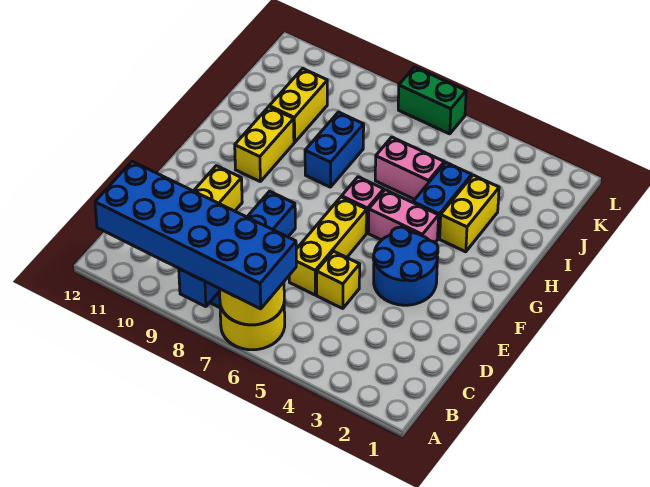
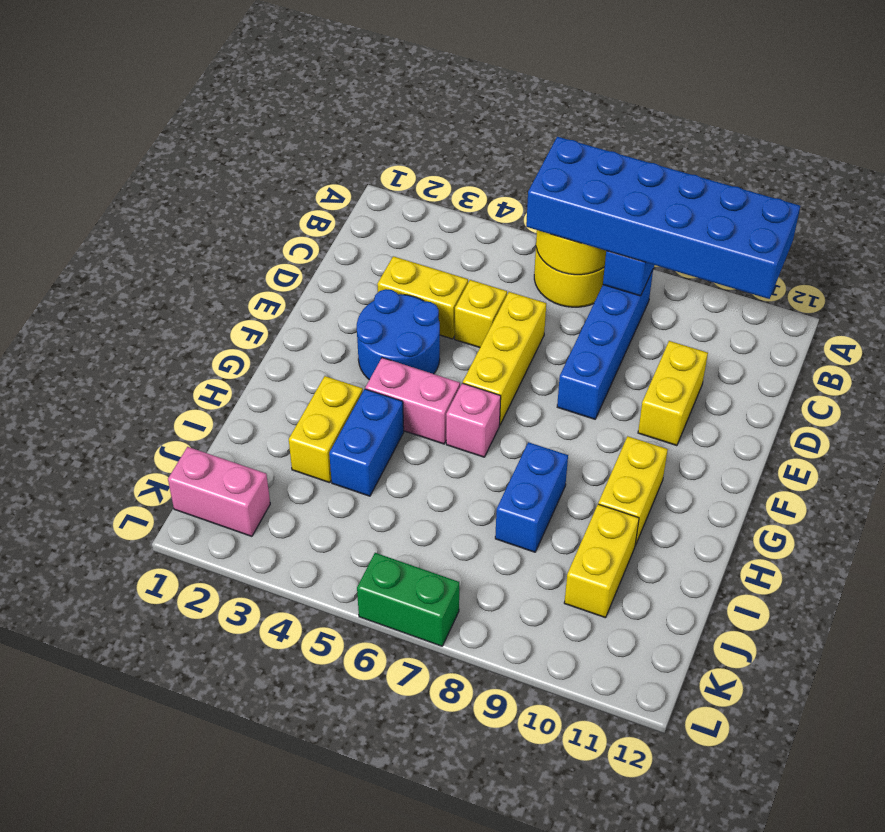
none -> yellow 1x2 brick [377,256,468,339]
pink 1x2 brick [375,137,444,199] -> pink 1x2 brick moved to [168,447,270,536]

